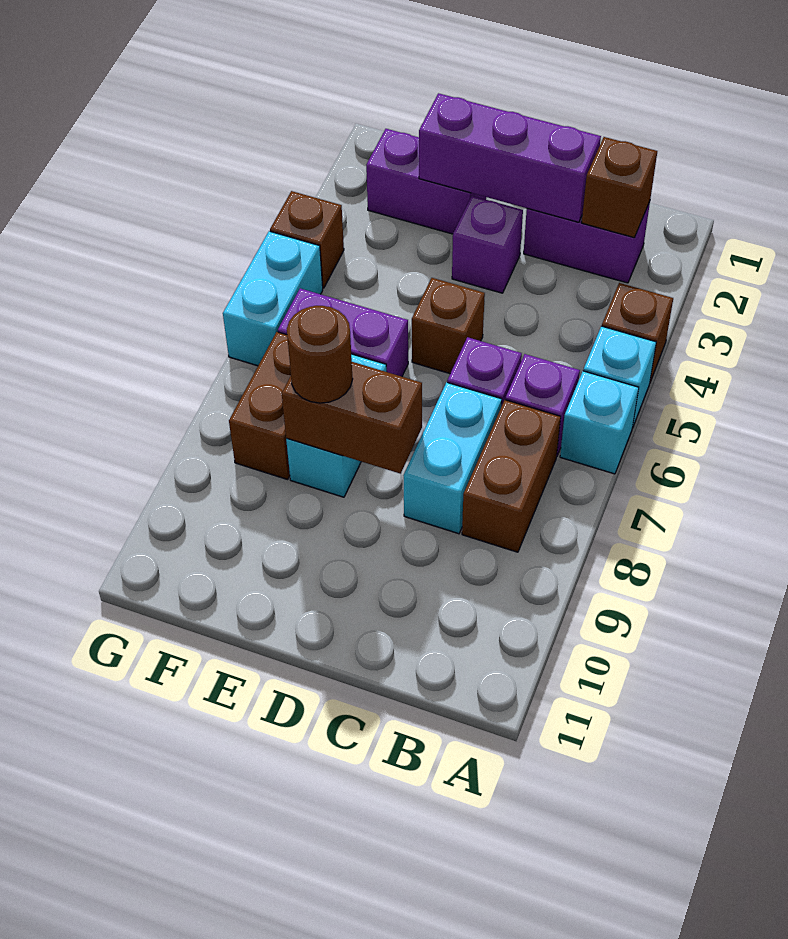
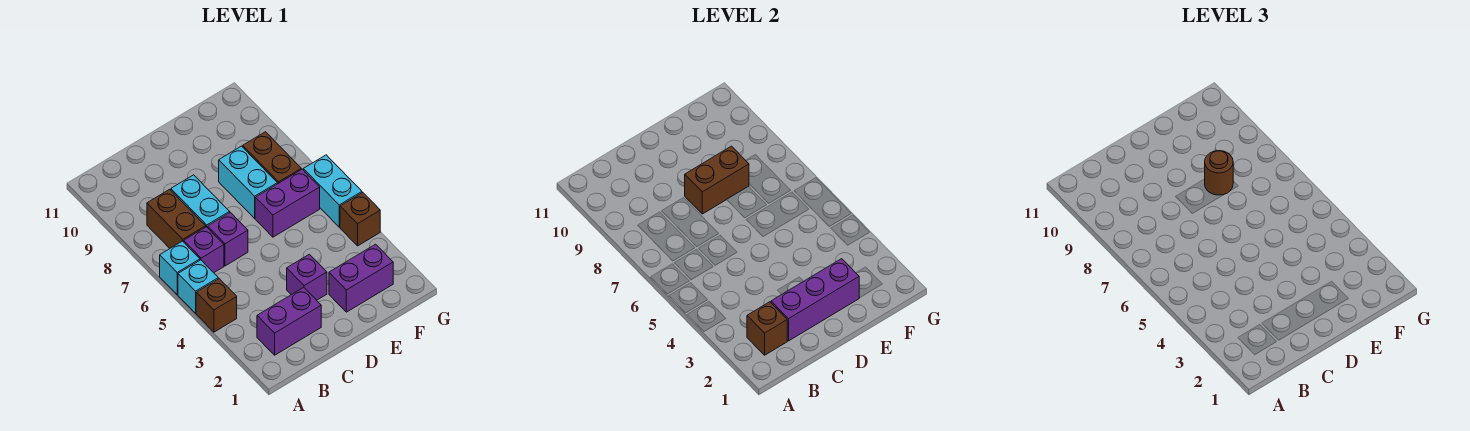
brown 1x1 brick [412,278,485,374] -> none

